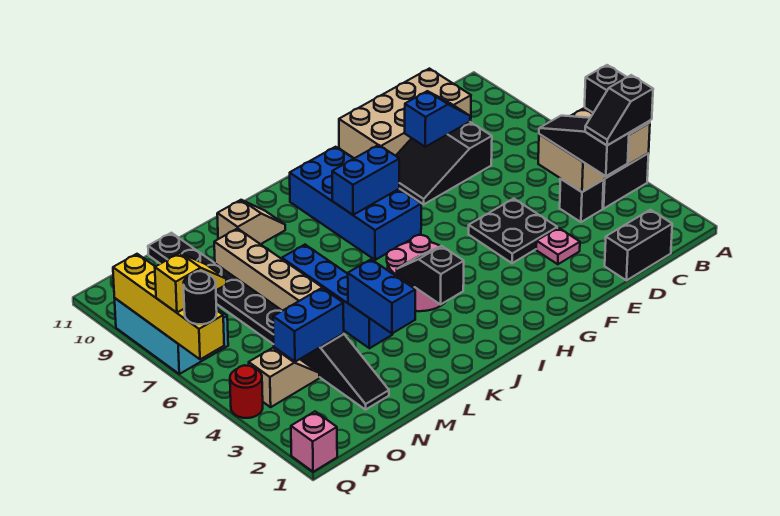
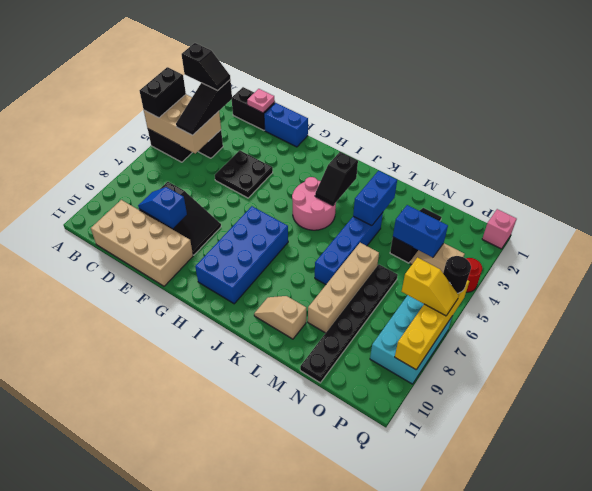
pink 1x1 plate [536,228,580,264] -> pink 1x1 plate moved to [247,89,275,113]
blue 1x2 brick [332,145,399,215] -> blue 1x2 brick moved to [264,103,308,147]
yellow 1x2 slope [155,253,226,313] -> yellow 1x2 slope turned to [402,258,459,316]

